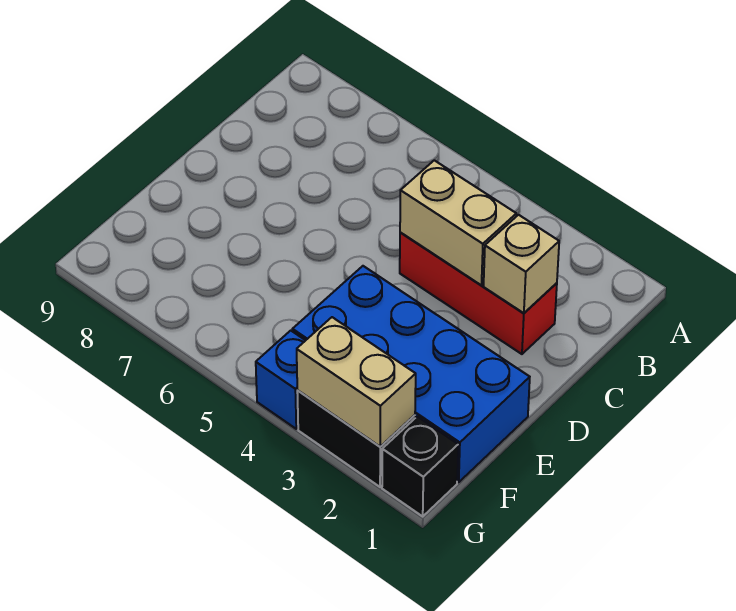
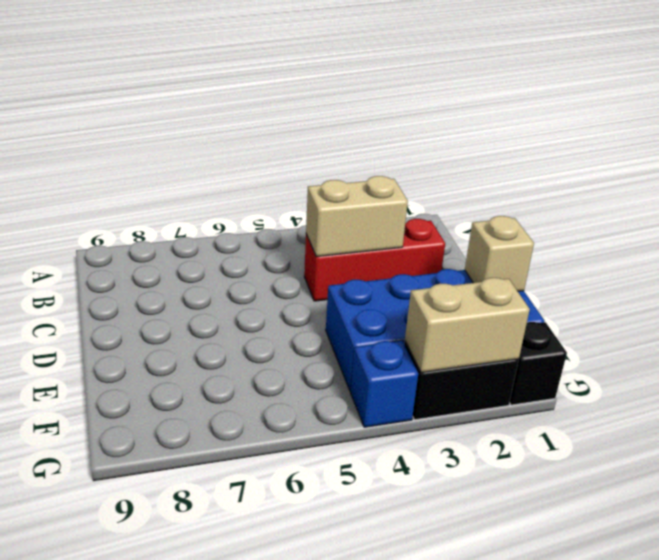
tan 1x1 brick [484,215,559,313] -> tan 1x1 brick moved to [465,216,534,291]

